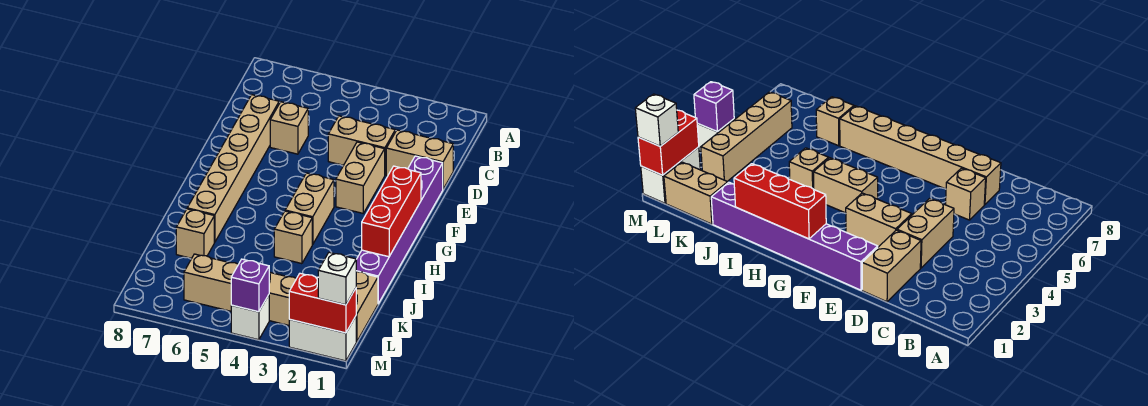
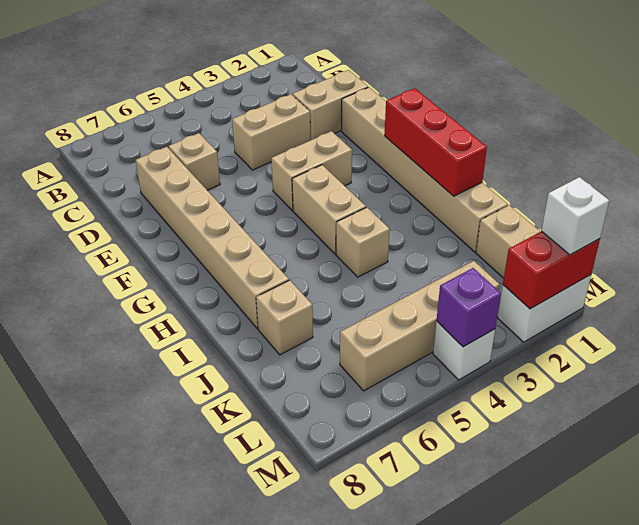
purple 1x6 brick [356,156,443,304] -> tan 1x6 brick [342,87,508,252]
tan 1x2 brick [336,142,385,213] -> tan 1x2 brick turned to [271,131,352,210]

